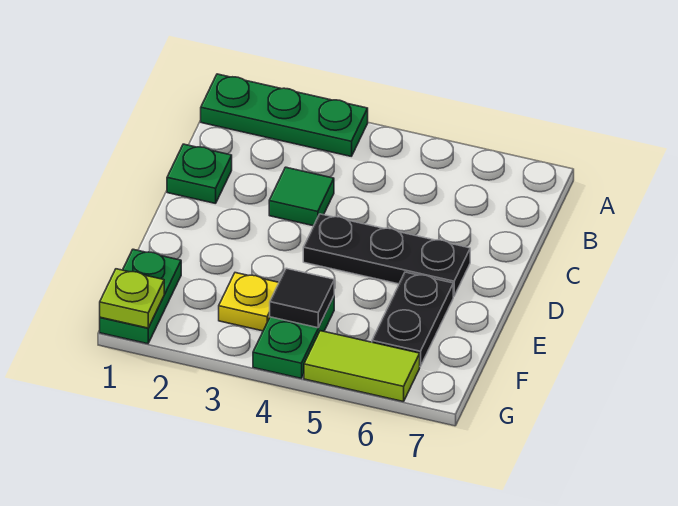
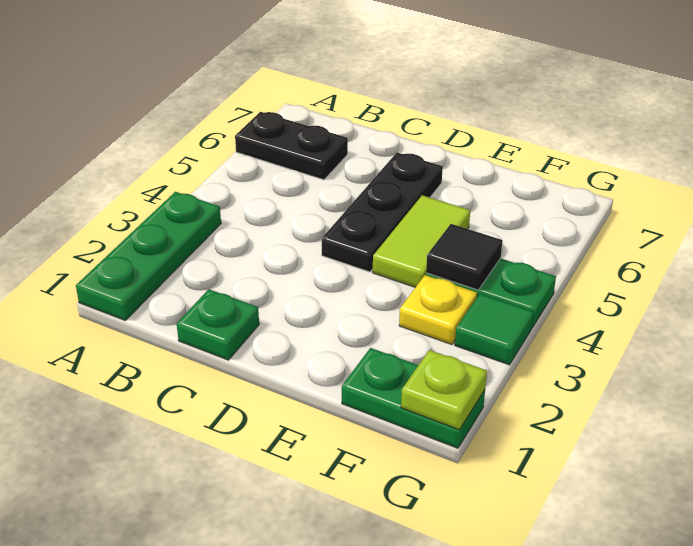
green 1x1 tile [269,167,334,226] -> green 1x1 tile moved to [455,294,534,365]
black 1x2 plate [372,272,453,366] -> black 1x2 plate moved to [235,112,348,180]
lime 1x2 tile [304,331,420,402] -> lime 1x2 tile moved to [373,195,470,287]

